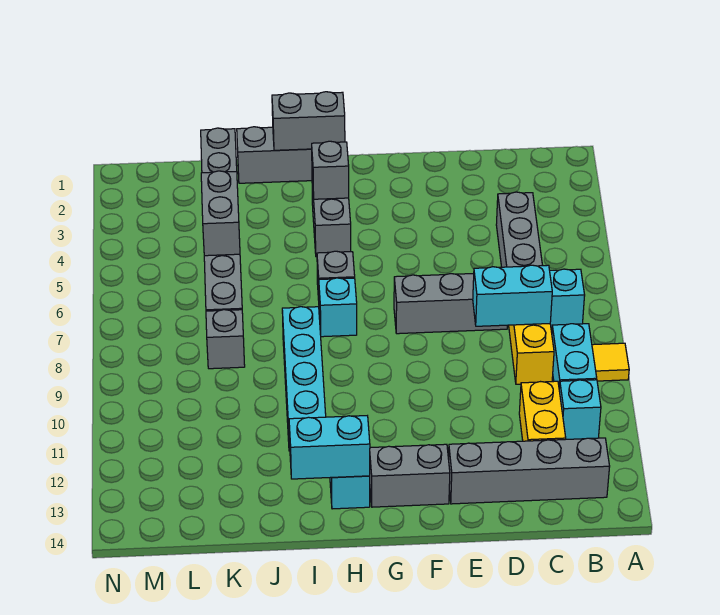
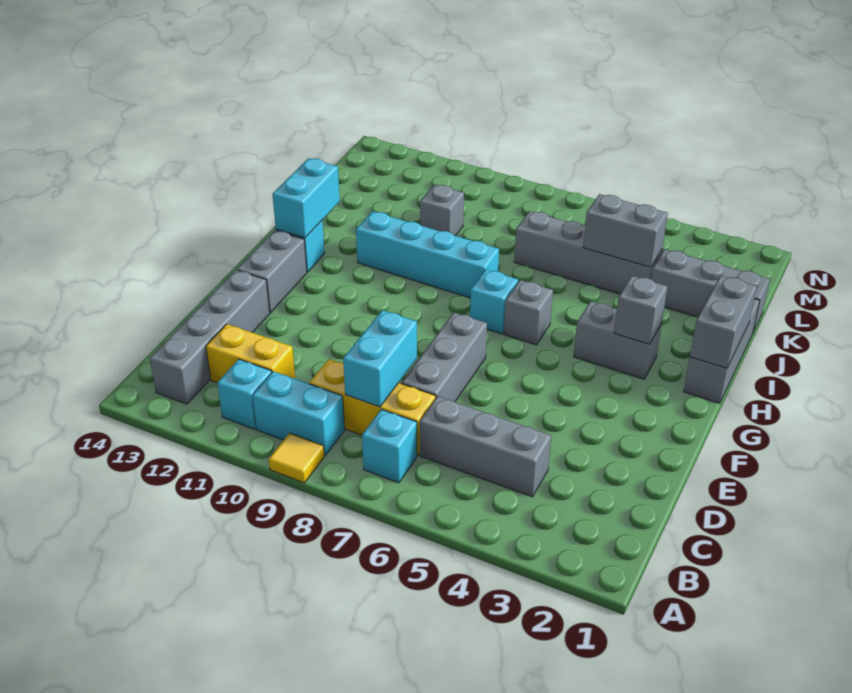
grey 1x1 brick [206,310,245,369] -> grey 1x1 brick moved to [420,184,464,236]

